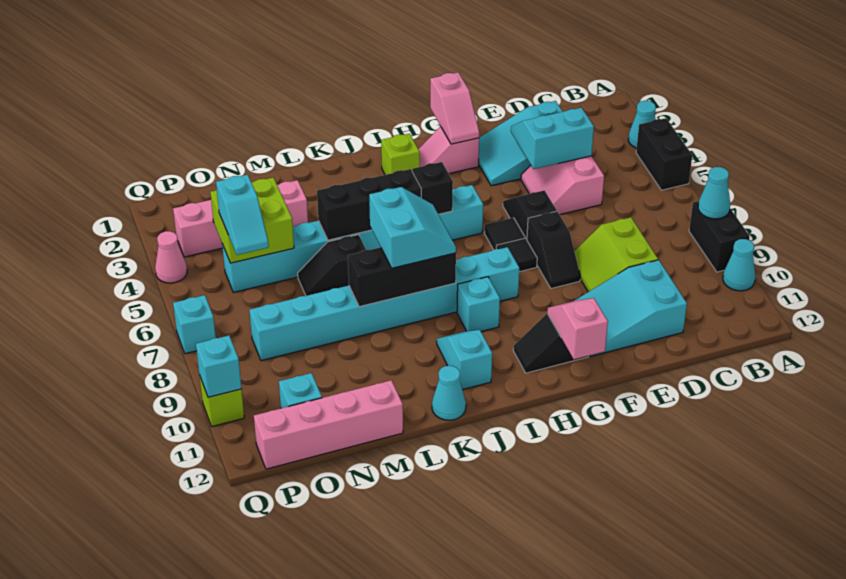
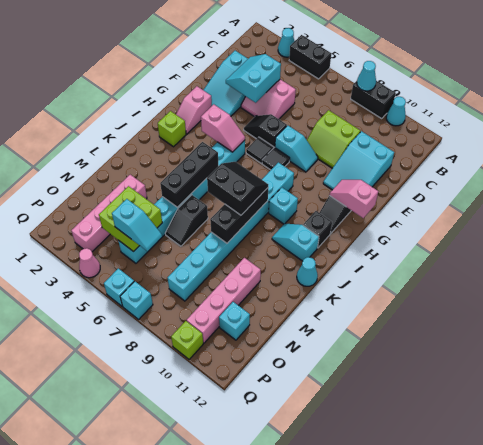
black 1x2 slope [527,211,580,289] -> cyan 1x2 slope [275,125,318,172]
pink 1x2 slope [430,72,479,144] -> pink 1x2 slope moved to [201,104,245,152]
black 1x1 brick [412,162,453,214] -> black 1x1 brick moved to [303,211,332,248]
cyan 2x2 slope [369,187,456,268] -> black 2x2 slope [207,162,268,215]
pink 1x4 brick [254,380,403,469] -> pink 1x4 brick moved to [187,258,261,343]
cyan 1x1 brick [196,336,242,397] -> cyan 1x1 brick moved to [104,268,134,306]

